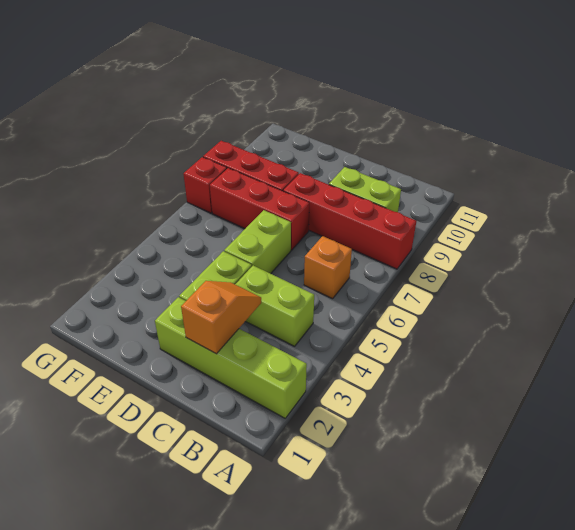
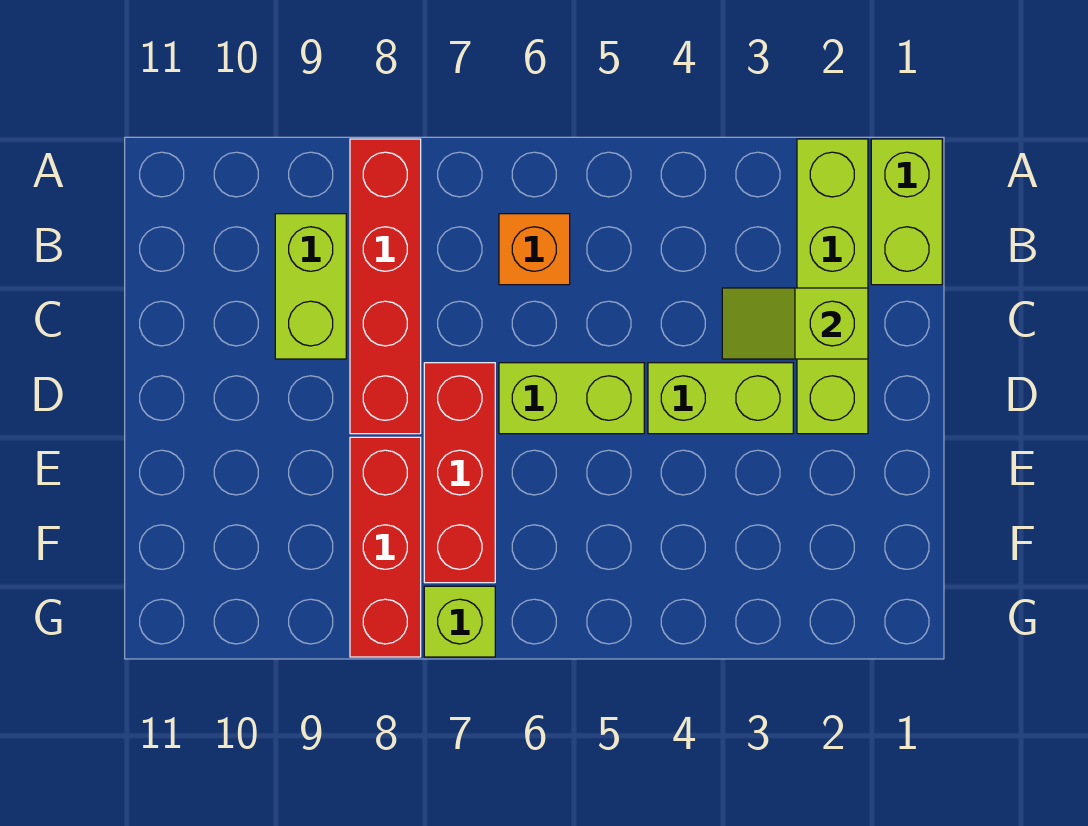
lime 1x2 brick [235,266,314,346] -> lime 1x2 brick moved to [871,139,942,285]
orange 1x2 slope [181,281,261,354] -> lime 1x2 slope [722,288,868,359]
red 1x1 brick [184,157,227,213] -> lime 1x1 brick [424,586,495,657]

